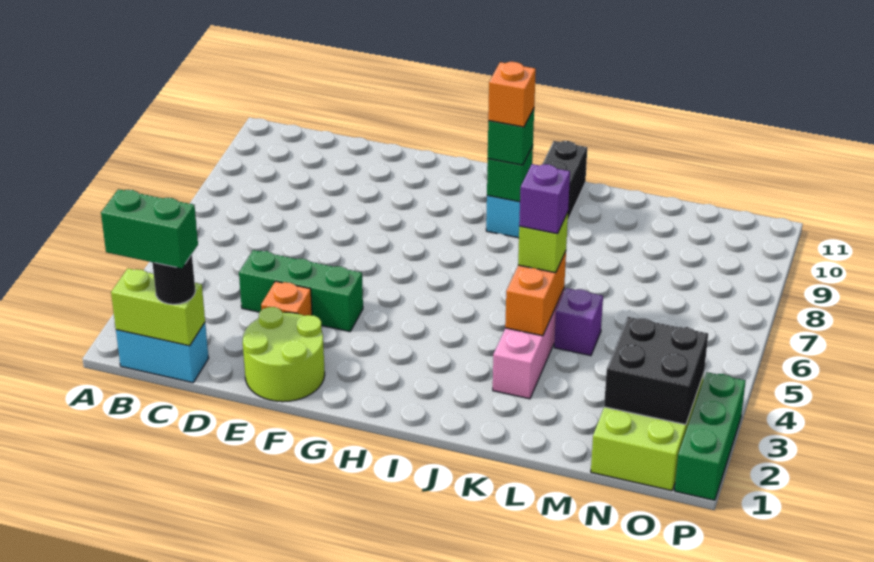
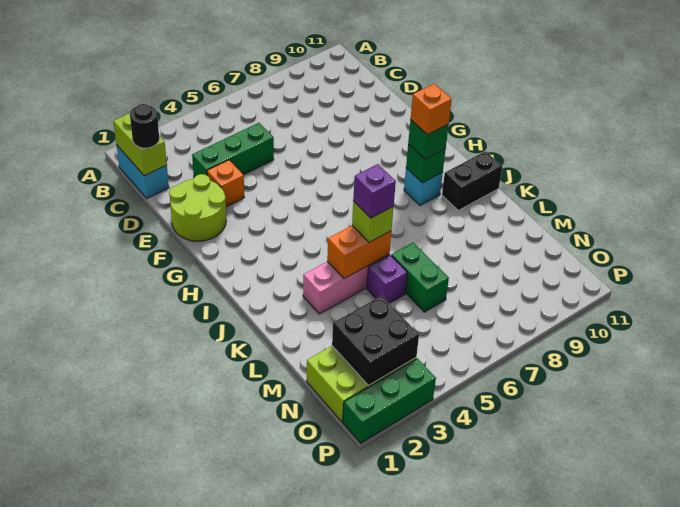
green 1x2 brick [101,189,198,268] -> green 1x2 brick moved to [391,243,449,312]
green 1x3 brick [239,250,363,332] -> green 1x3 brick turned to [192,123,274,177]

